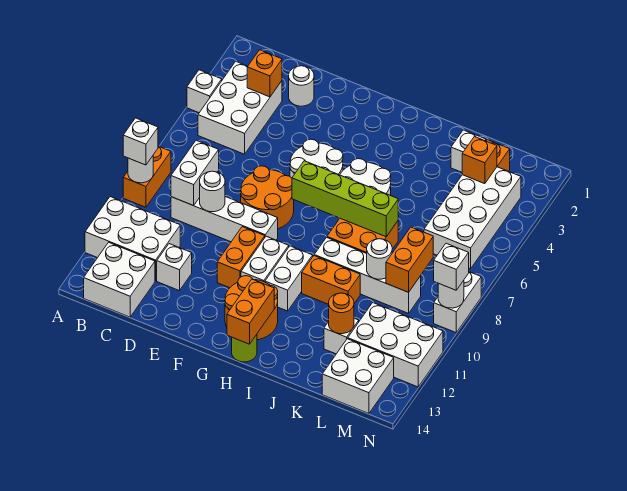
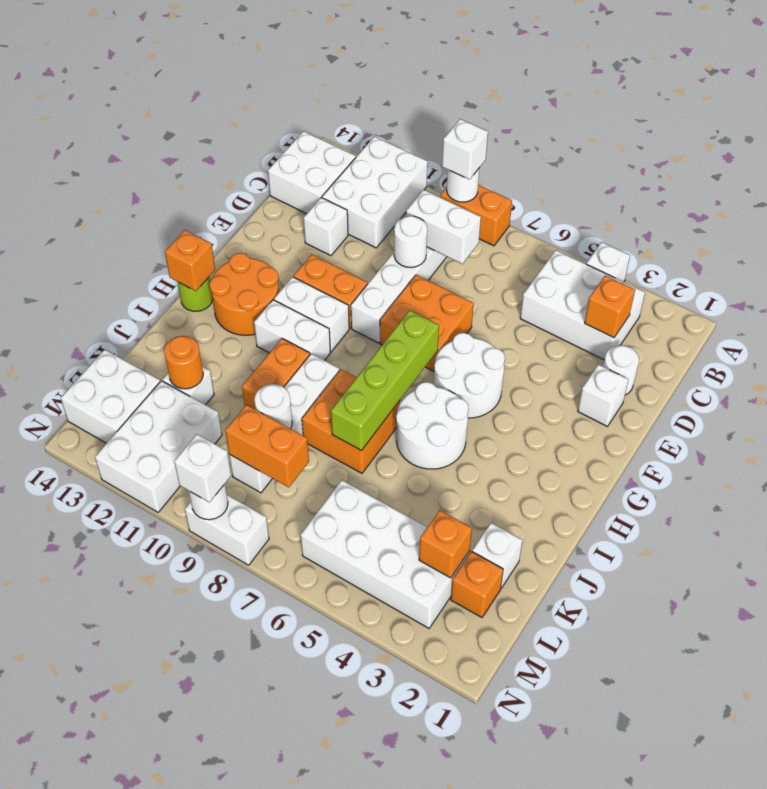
none -> white 1x1 brick [578,364,629,427]
orange 2x2 round brick [241,166,294,229] -> orange 2x2 brick [380,275,474,371]
orange 1x2 brick [227,279,274,344] -> orange 1x1 brick [165,230,215,291]

